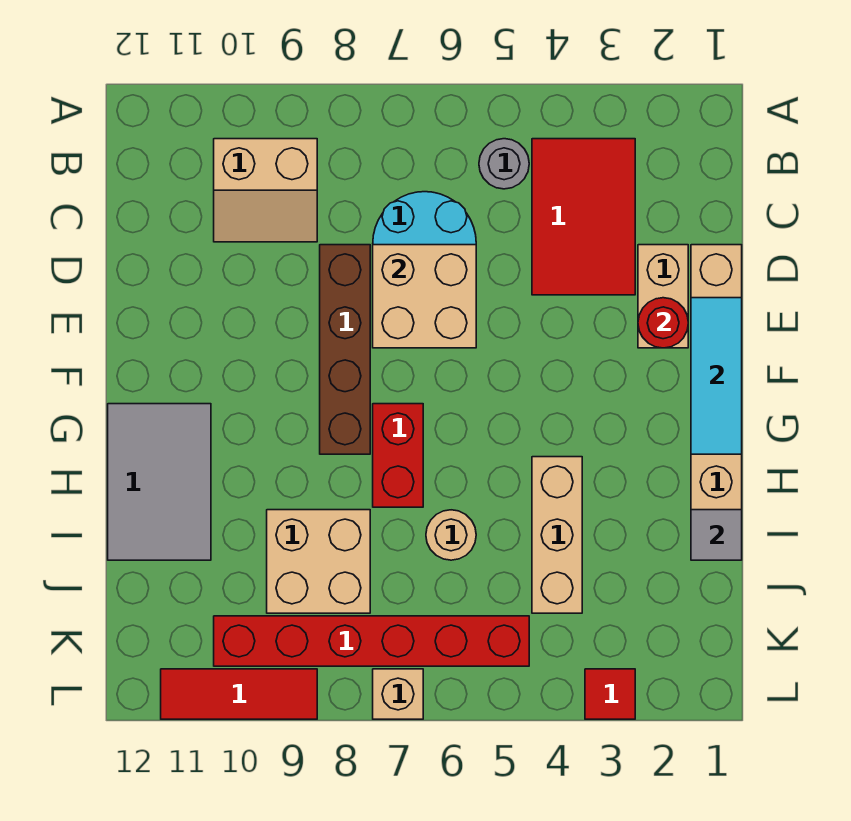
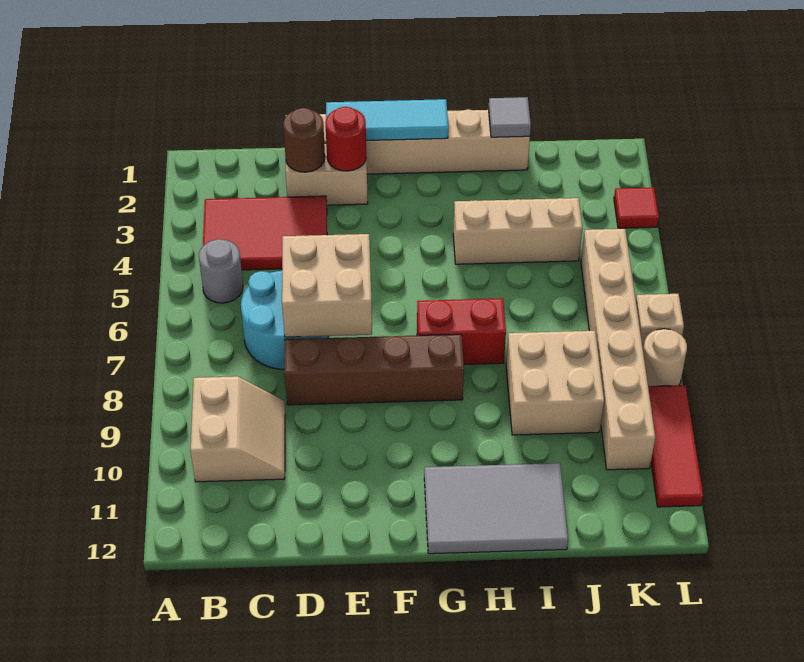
none -> brown 1x1 round brick [283,108,325,172]
tan 1x1 round brick [426,510,476,560] -> tan 1x1 round brick moved to [643,329,687,386]
red 1x6 brick [214,616,529,666] -> tan 1x6 brick [581,229,655,470]

